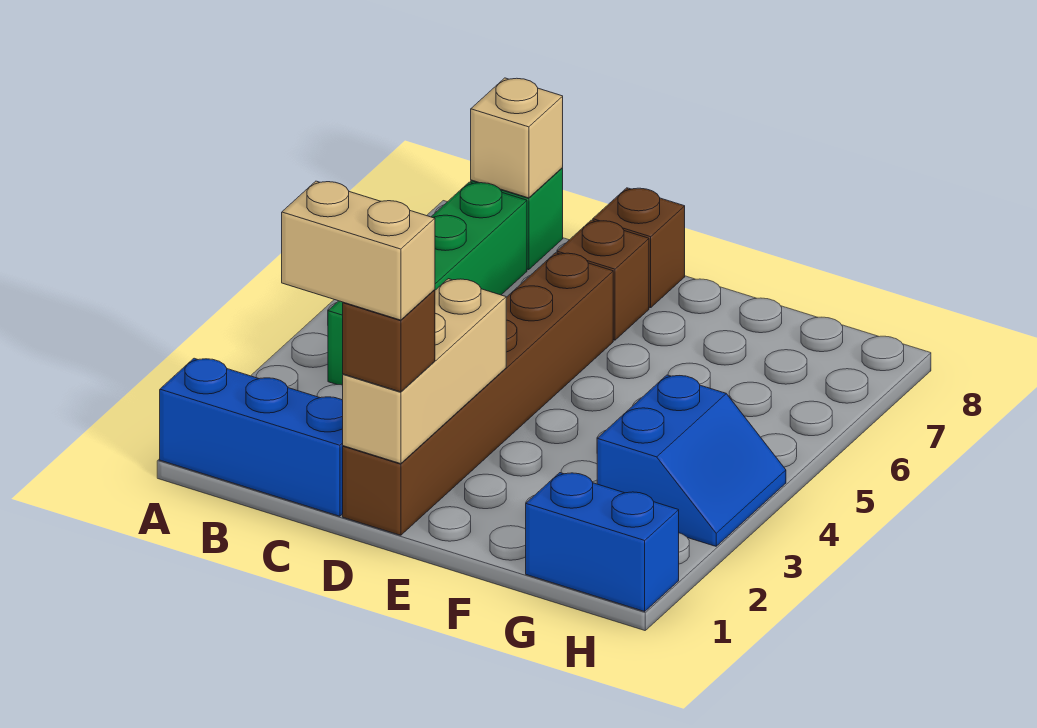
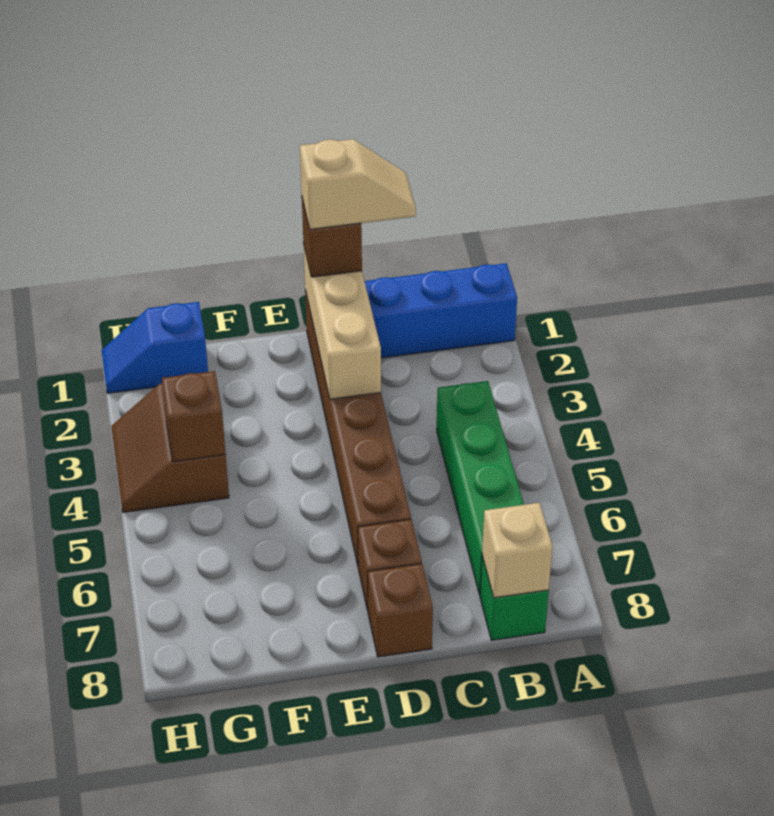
tan 1x2 brick [282,181,435,320] -> tan 1x2 slope [300,139,416,229]
blue 1x2 brick [526,473,679,611] -> blue 1x2 slope [102,302,208,393]
blue 2x2 slope [597,375,786,546] -> brown 2x2 slope [111,384,229,512]
none -> brown 1x1 brick [162,371,226,462]

